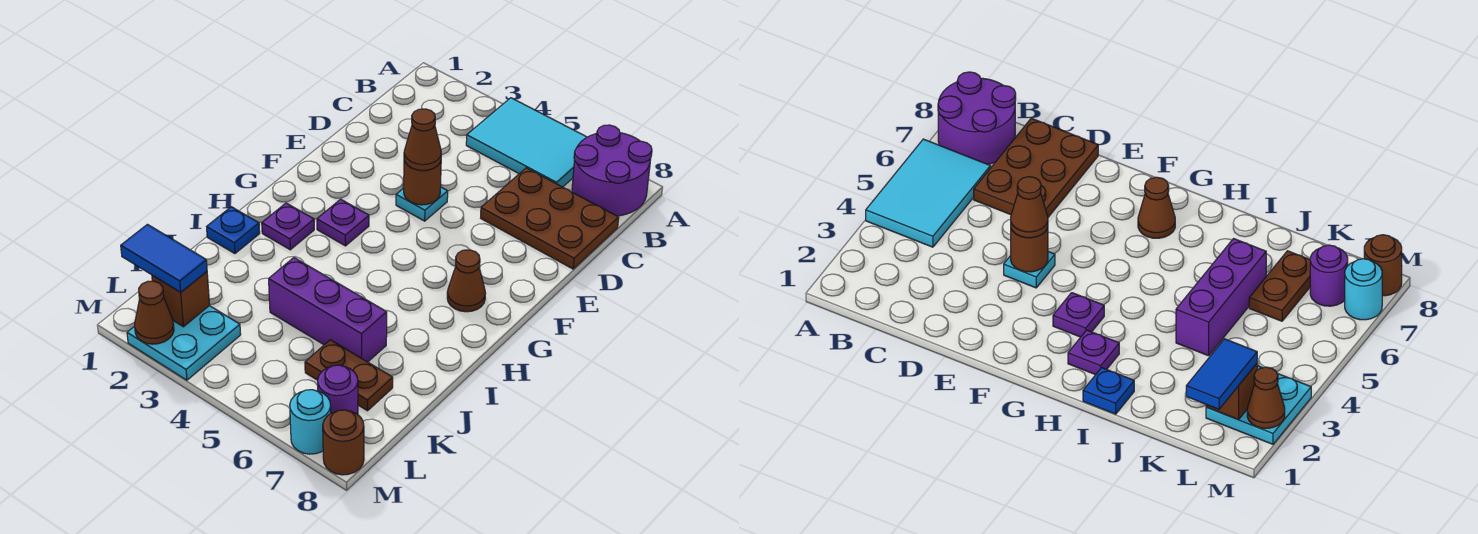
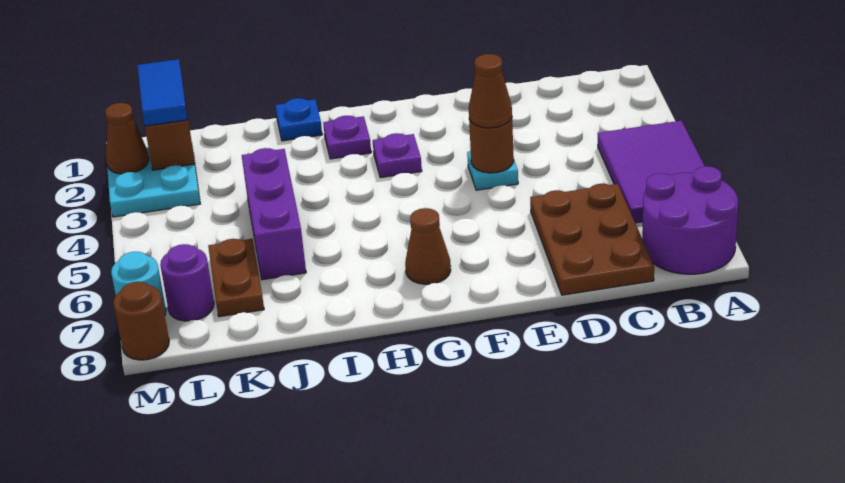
cyan 2x3 tile [466,98,587,187] -> purple 2x3 tile [598,121,705,223]

